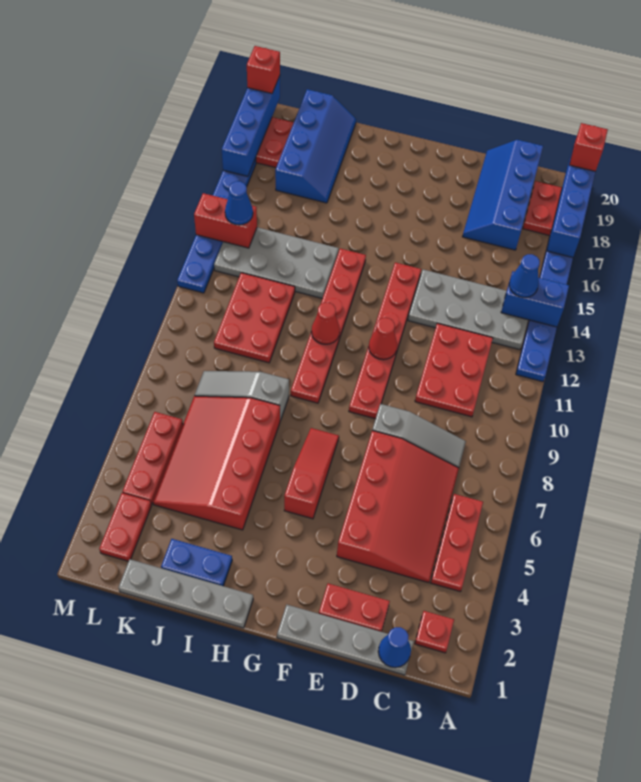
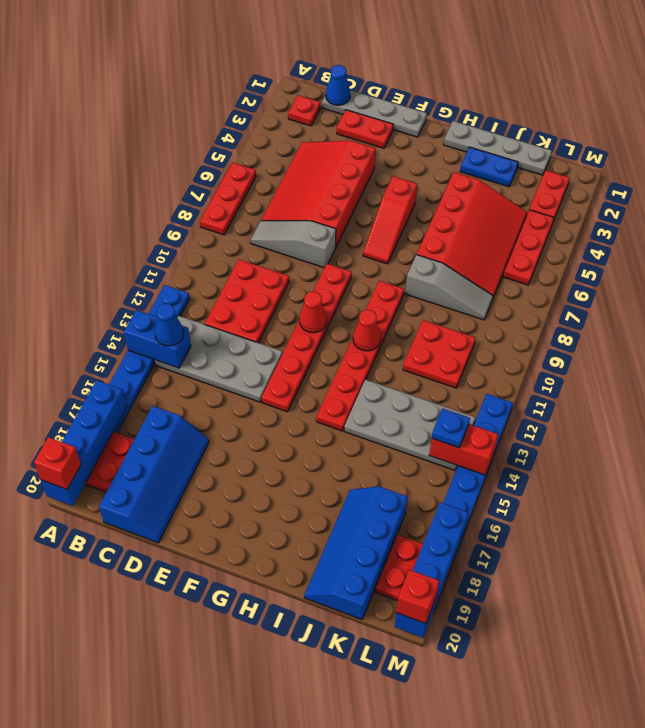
red 1x3 plate [431,494,483,592] -> red 1x3 plate moved to [200,162,256,235]
red 2x3 plate [214,273,295,363] -> red 2x2 plate [403,320,475,388]
blue 1x1 cone [225,181,253,225] -> blue 1x1 plate [432,408,470,448]

